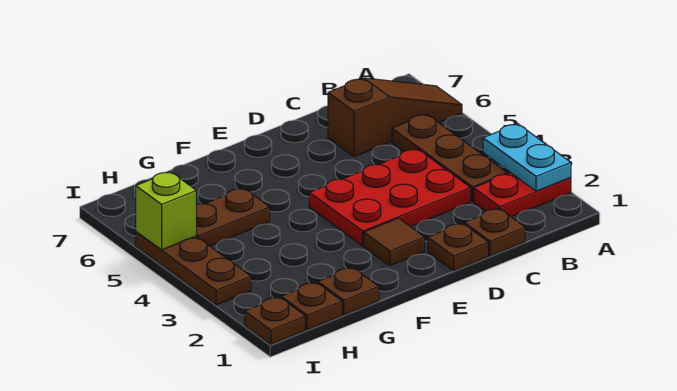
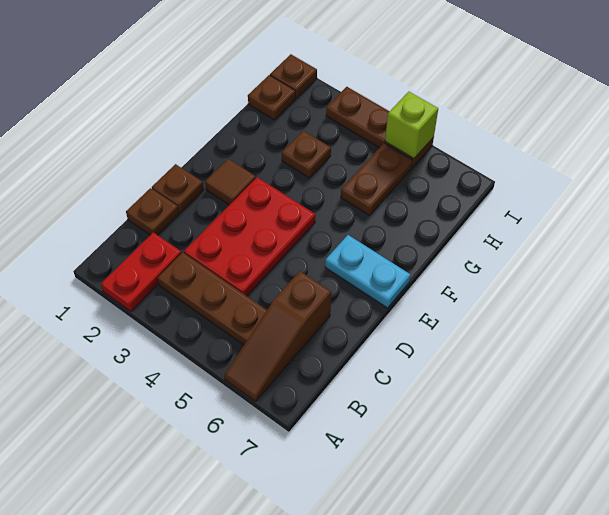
cyan 1x2 plate [483,124,571,191] -> cyan 1x2 plate moved to [325,235,410,308]
brown 1x1 plate [318,268,379,315] -> brown 1x1 plate moved to [282,131,331,178]

